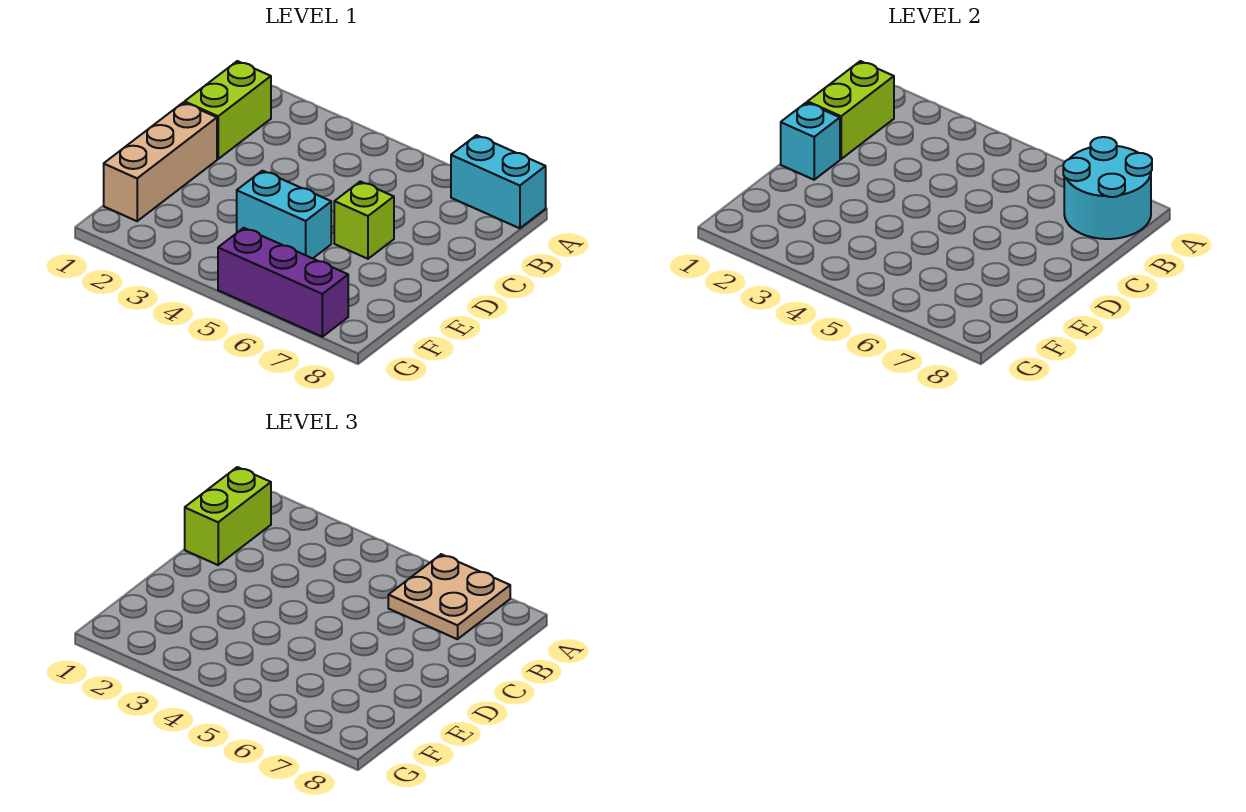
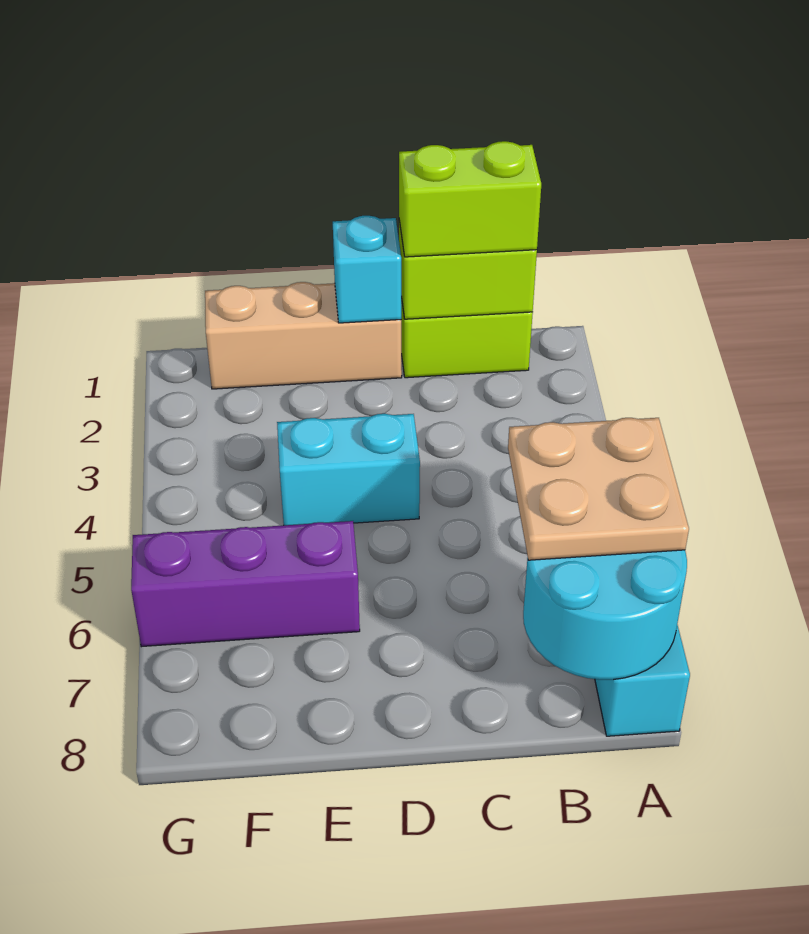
lime 1x1 brick [334,182,394,259] -> none
cyan 1x2 brick [237,171,331,258] -> cyan 1x2 brick turned to [277,414,420,525]
purple 1x3 brick [218,228,348,337] -> purple 1x3 brick turned to [131,521,360,647]

